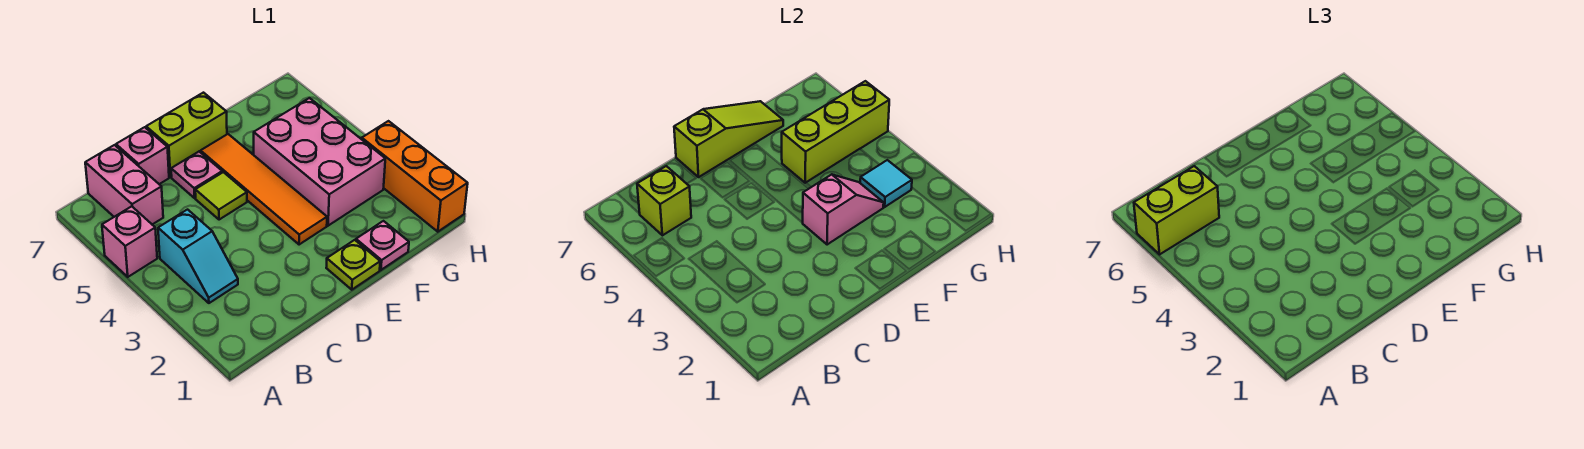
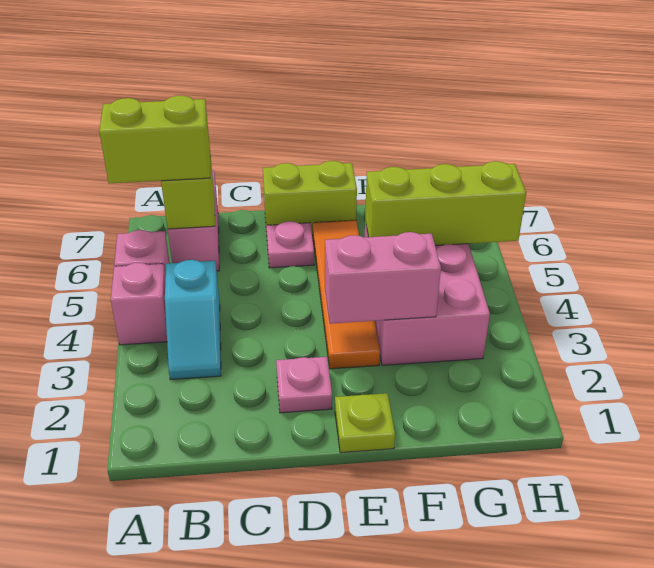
pink 1x1 brick [116,127,169,184] -> pink 1x1 brick moved to [111,263,167,345]
lime 1x1 tile [195,172,247,220] -> none
lime 1x3 slope [674,101,783,177] -> none
pink 1x2 slope [803,174,884,245] -> pink 1x2 brick [325,232,441,324]
pink 1x1 plate [356,221,409,270] -> pink 1x1 plate moved to [276,357,332,413]
cyan 1x1 tile [860,160,912,207] -> none
orange 1x3 brick [362,121,468,232] -> none

